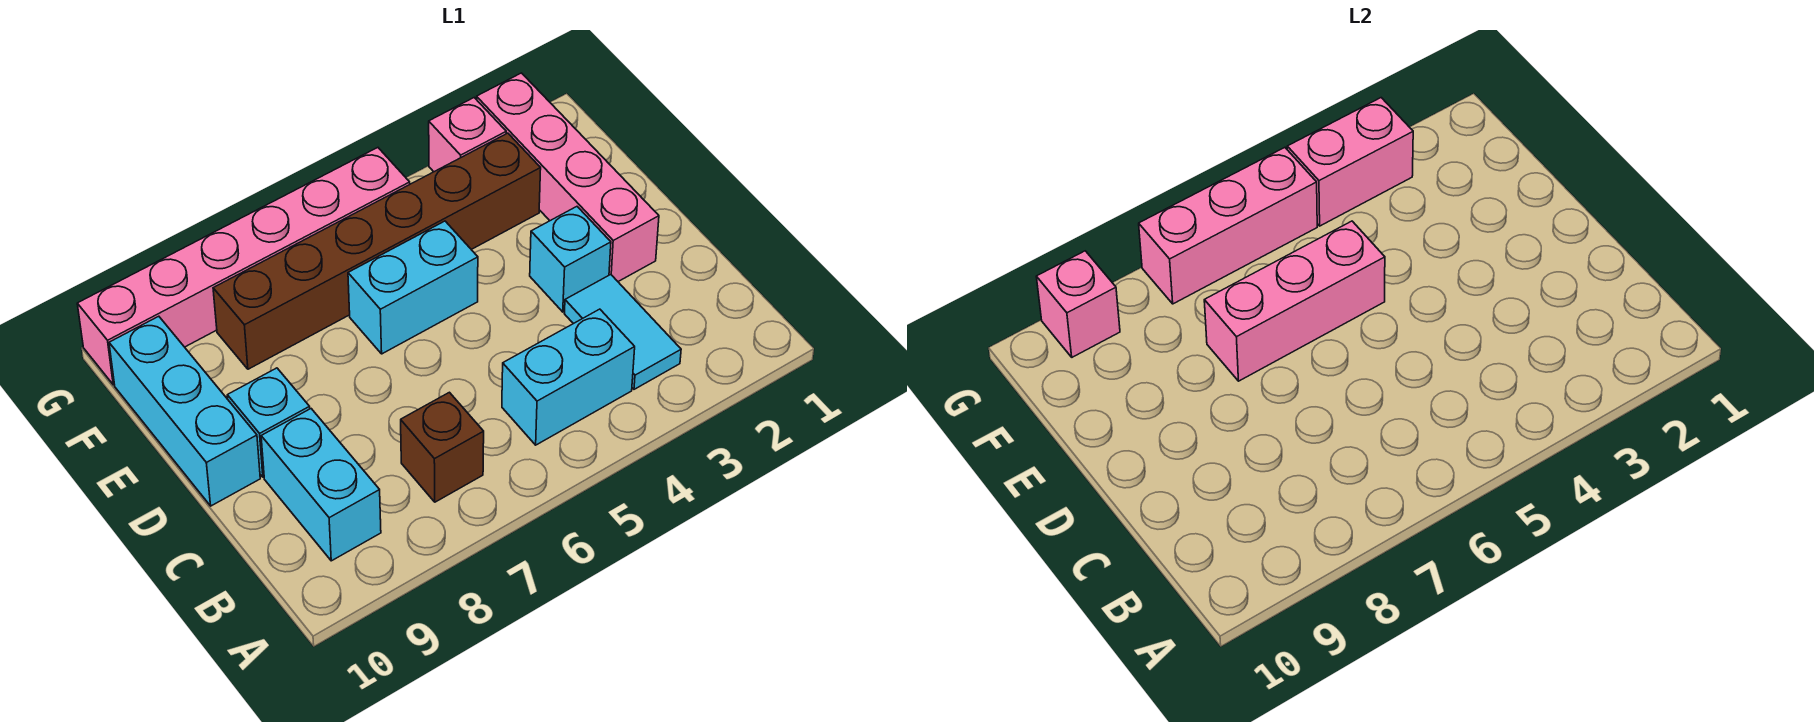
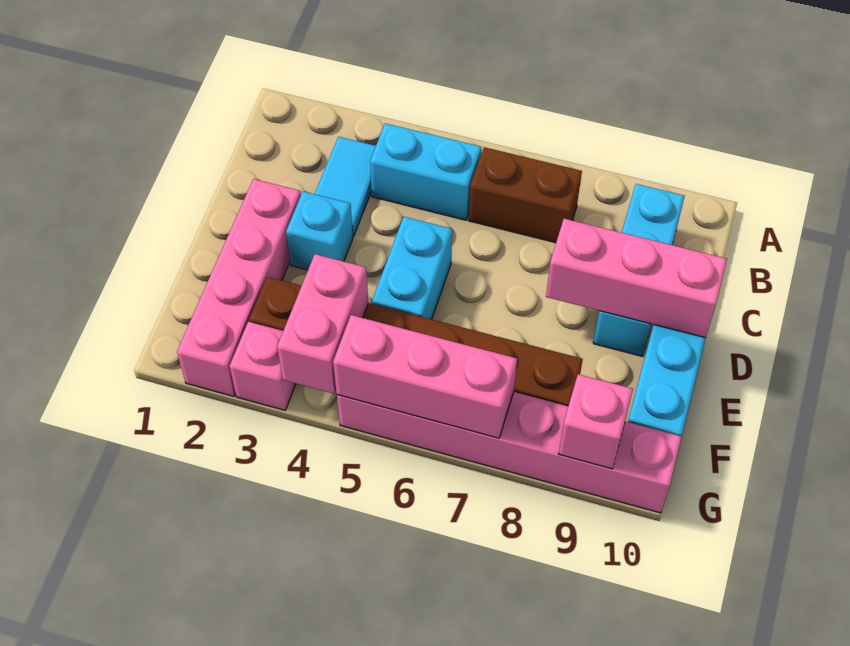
brown 1x1 brick [401,392,484,502] -> brown 1x2 brick [469,147,582,243]
cyan 1x2 brick [348,221,478,354] -> cyan 1x2 brick turned to [372,217,452,319]
pink 1x3 brick [1204,221,1385,381] -> pink 1x3 brick moved to [546,219,727,338]
pink 1x2 brick [1287,98,1413,226] -> pink 1x2 brick turned to [277,254,368,394]

